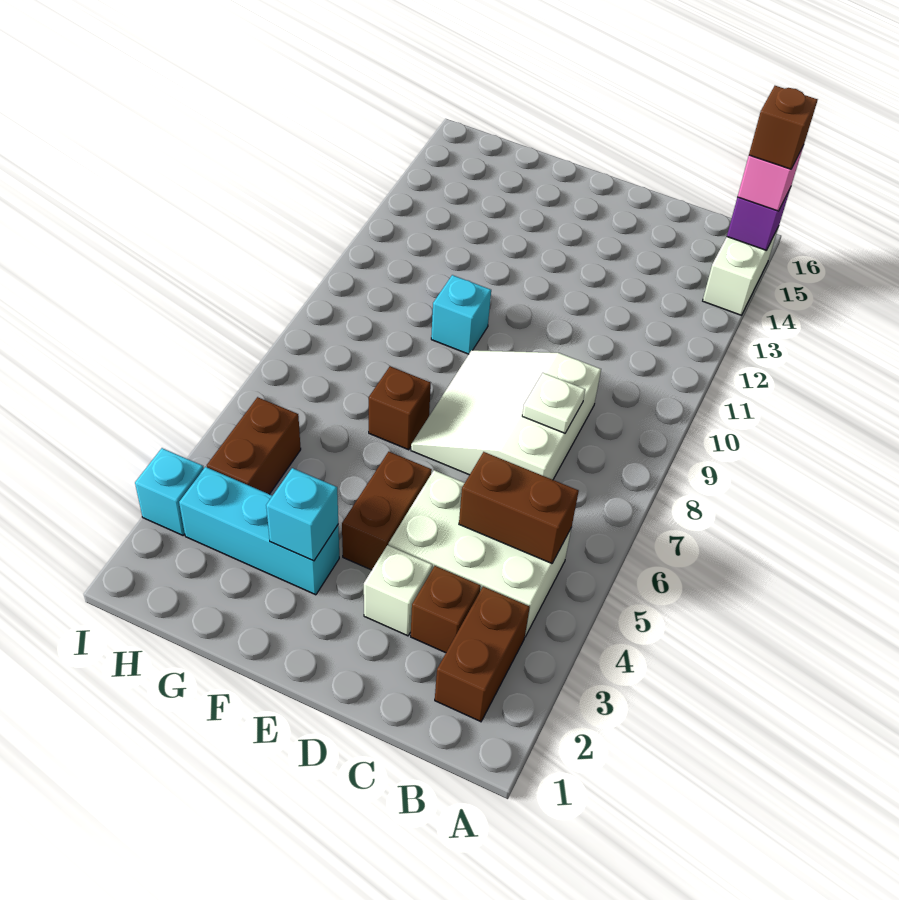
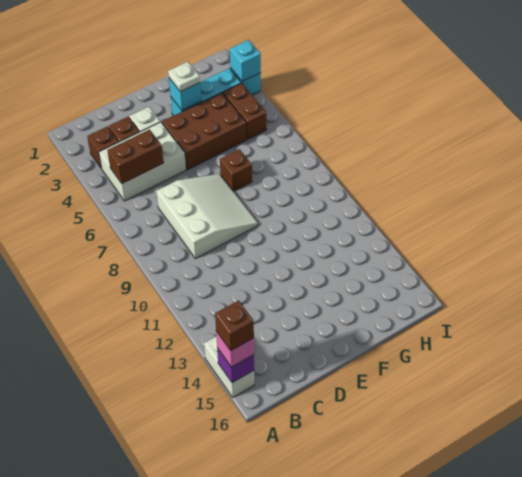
brown 1x2 brick [435,587,530,722] -> brown 1x1 brick [87,127,118,168]
white 1x1 plate [522,373,585,433] -> white 1x1 plate moved to [168,62,200,92]
brown 1x2 brick [342,452,432,570] -> brown 2x3 brick [162,93,247,170]
cyan 1x1 brick [431,275,491,354] -> cyan 1x1 brick moved to [230,40,261,81]

